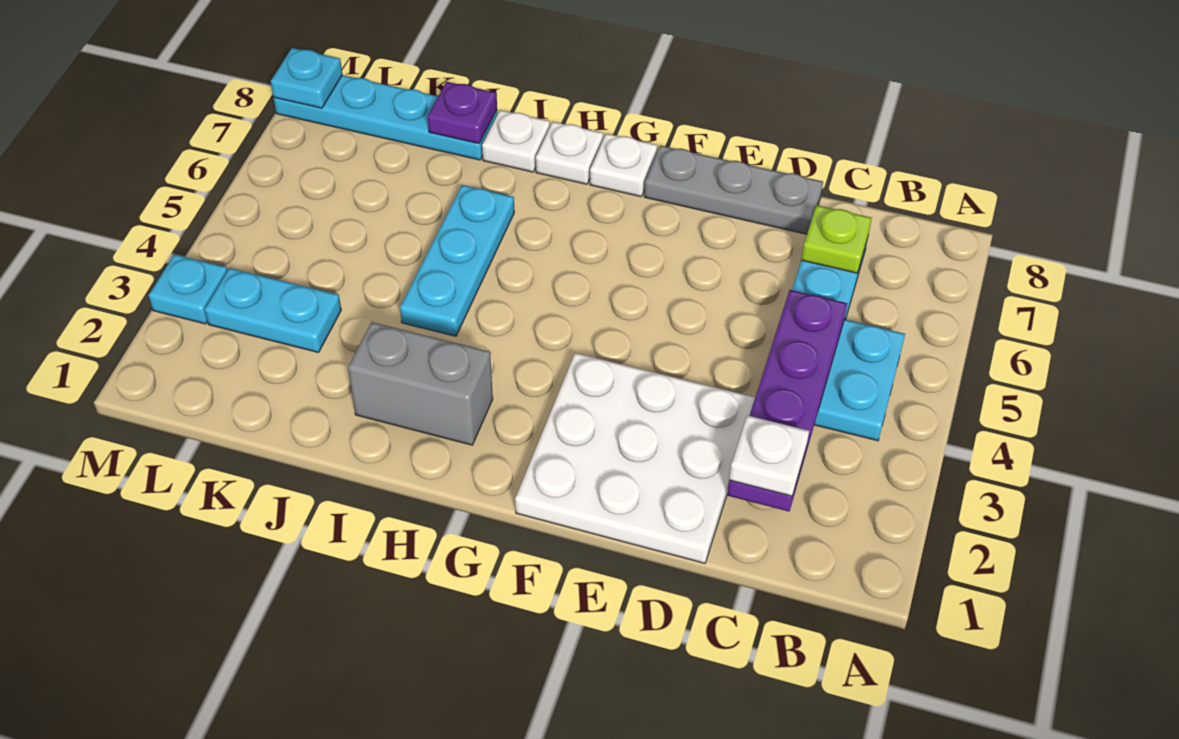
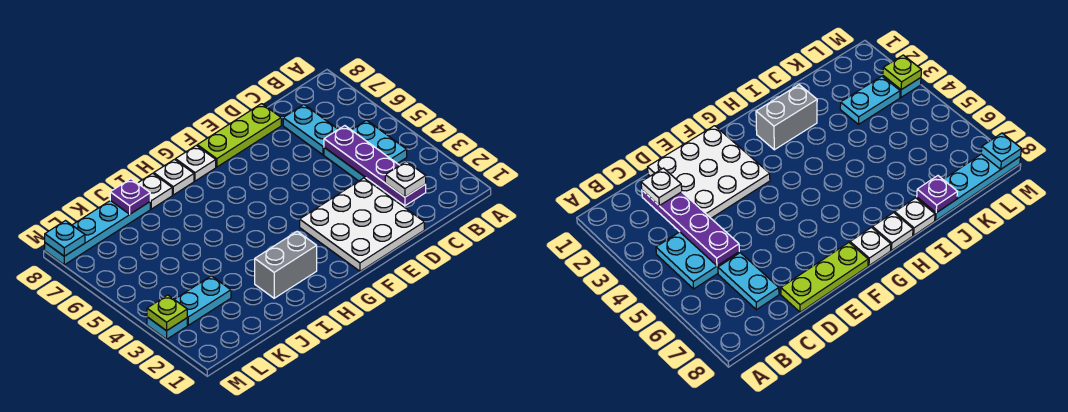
lime 1x1 plate [801,205,872,273] -> lime 1x1 plate moved to [147,295,187,331]
grey 1x3 plate [644,145,823,234] -> lime 1x3 plate [197,104,281,167]
cyan 1x3 plate [400,185,514,336] -> none

